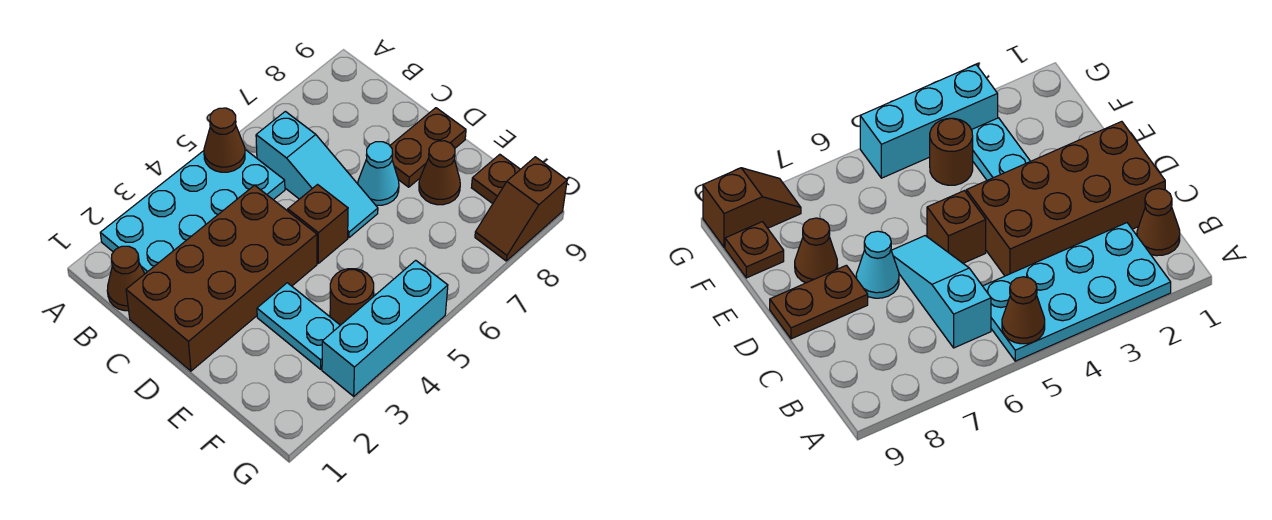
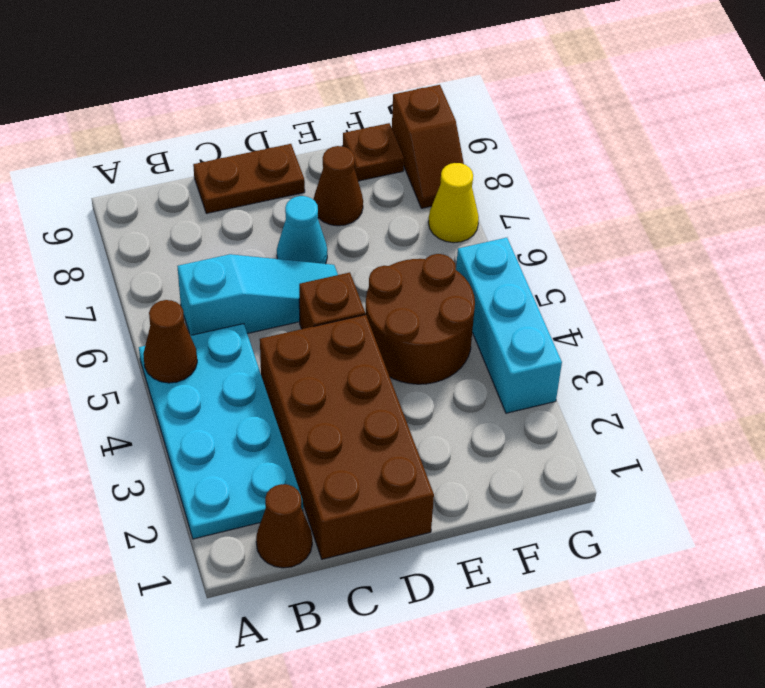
brown 1x2 plate [390,108,466,187] -> brown 1x2 plate turned to [193,144,305,213]
cyan 1x2 plate [257,283,340,369] -> none
brown 1x1 round brick [330,269,374,325] -> brown 2x2 round brick [365,254,475,384]
none -> yellow 1x1 cone [428,163,479,243]

